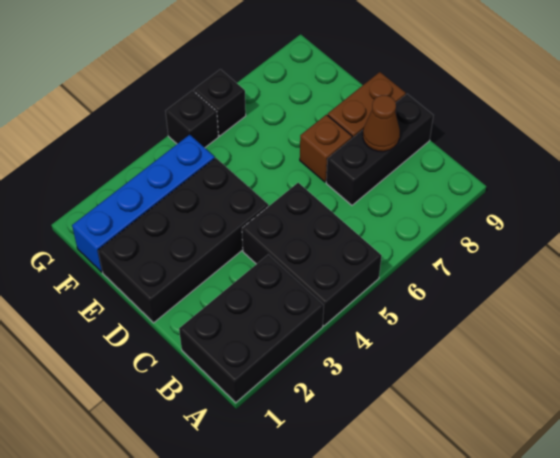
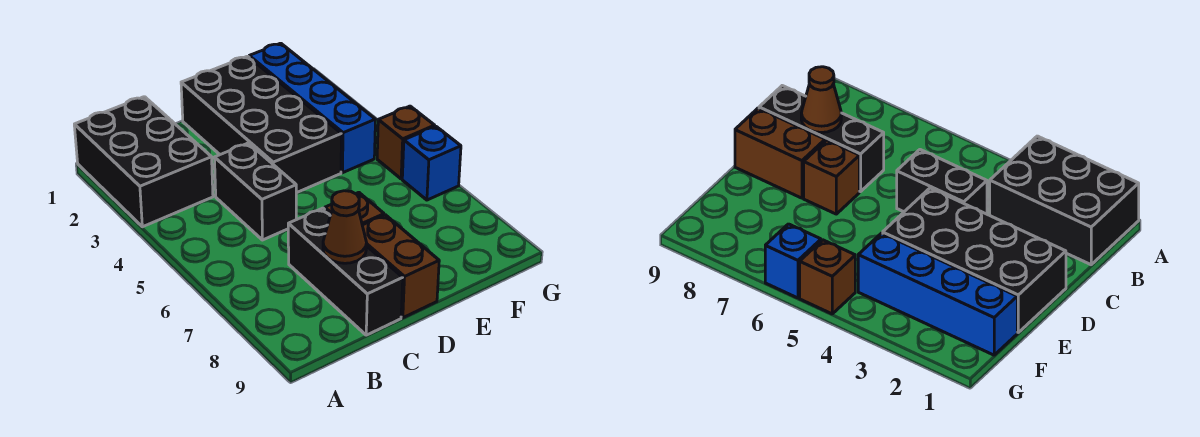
black 2x3 brick [242,183,382,326] -> black 1x2 brick [214,143,296,240]
black 1x1 brick [166,90,218,148] -> brown 1x1 brick [377,106,435,179]
black 1x1 brick [194,69,246,136] -> blue 1x1 brick [402,126,461,200]

